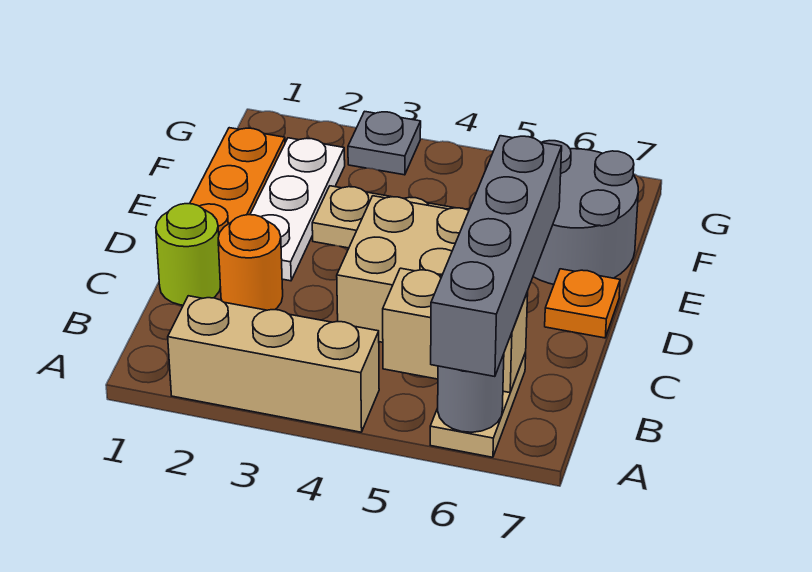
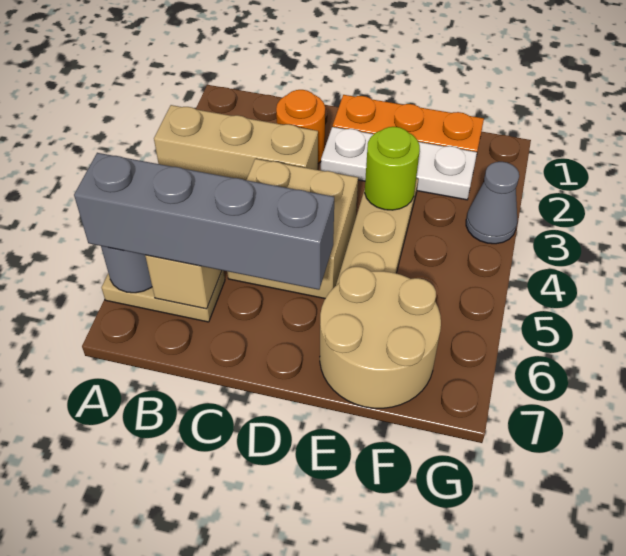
tan 1x3 brick [168,296,379,432] -> tan 1x3 brick turned to [154,105,318,180]
lime 1x1 round brick [156,204,220,305] -> lime 1x1 round brick moved to [365,127,420,210]
orange 1x1 plate [545,269,620,338] -> none
grey 2x2 round brick [533,141,638,284] -> tan 2x2 round brick [320,267,441,408]
grey 1x1 plate [348,111,421,175] -> grey 1x1 cone [466,162,519,244]

